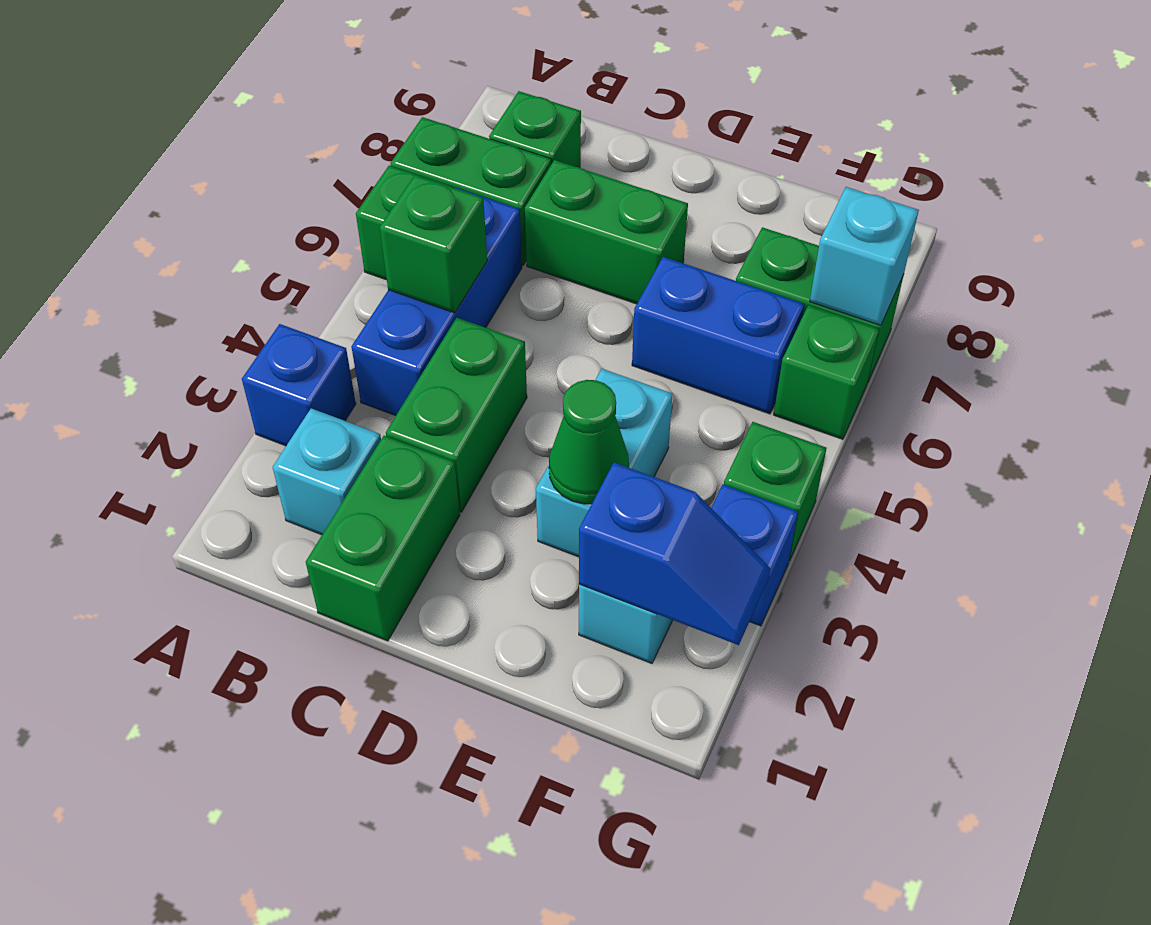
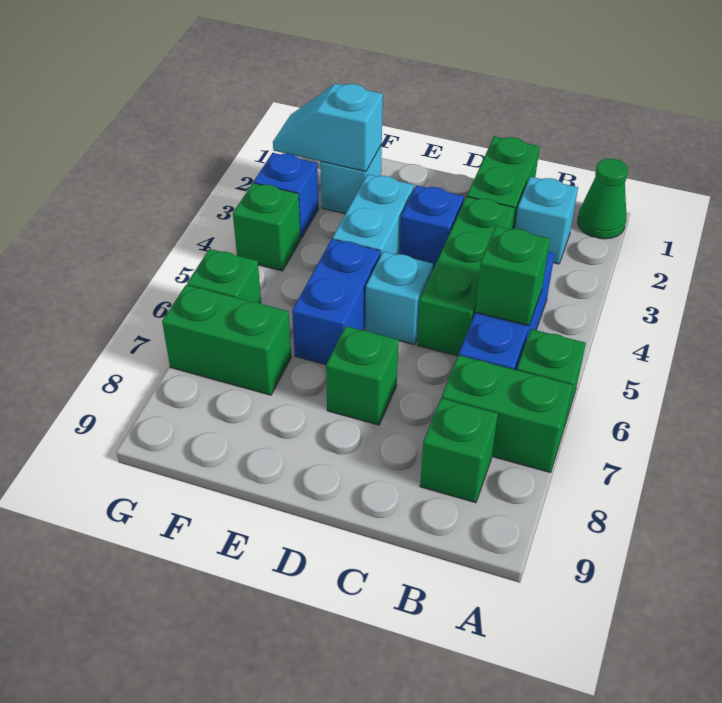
blue 1x1 brick [242,324,356,446] -> blue 1x1 brick moved to [400,185,464,269]
green 1x2 brick [386,318,527,512] -> green 1x3 brick [417,197,515,356]
green 1x2 brick [525,160,688,304] -> green 1x1 brick [326,326,399,425]
green 1x1 cone [549,380,629,504] -> green 1x1 cone moved to [578,159,628,239]
blue 1x2 brick [632,257,804,414] -> blue 1x2 brick turned to [292,239,381,365]
blue 1x2 slope [579,463,770,645] -> cyan 1x2 slope [273,84,383,172]
cyan 1x1 brick [810,187,919,325] -> cyan 1x1 brick moved to [365,251,433,345]

